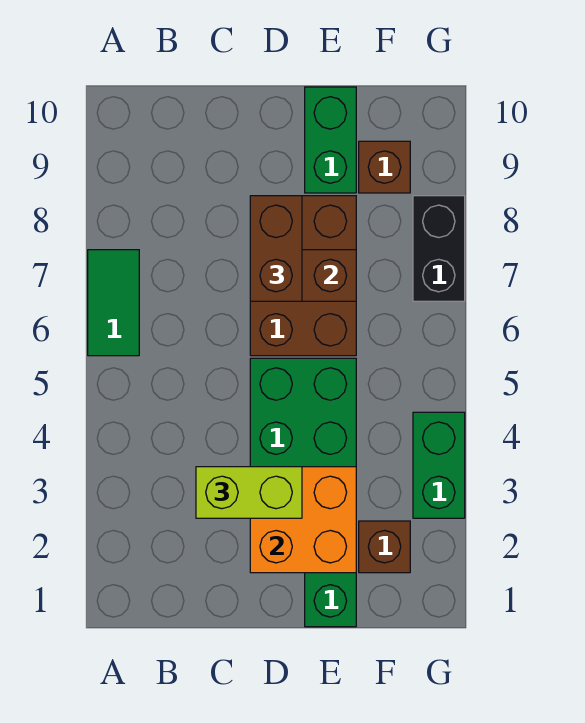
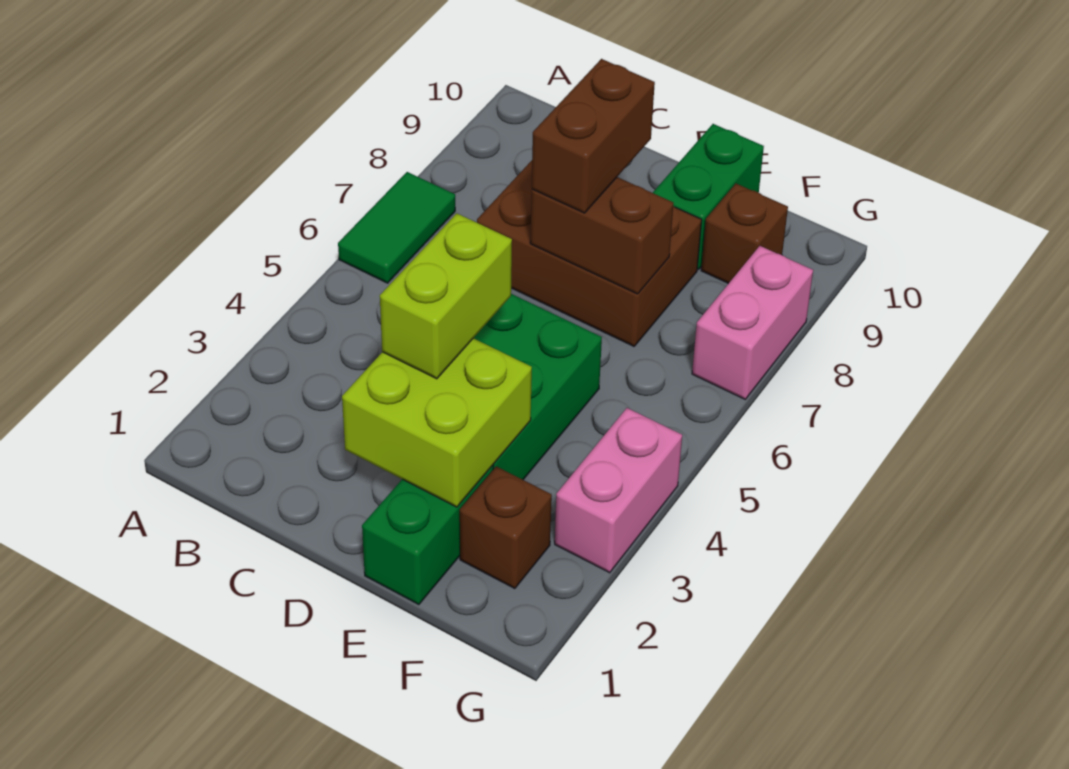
lime 1x2 brick [196,467,302,518] -> lime 1x2 brick turned to [380,213,512,379]
orange 2x2 brick [250,467,356,573] -> lime 2x2 brick [342,338,532,507]
brown 2x3 brick [250,196,356,356] -> brown 2x3 brick turned to [477,161,702,346]
green 1x2 brick [413,412,465,518] -> pink 1x2 brick [555,408,682,573]
black 1x2 brick [413,196,465,301] -> pink 1x2 brick [692,246,813,399]

